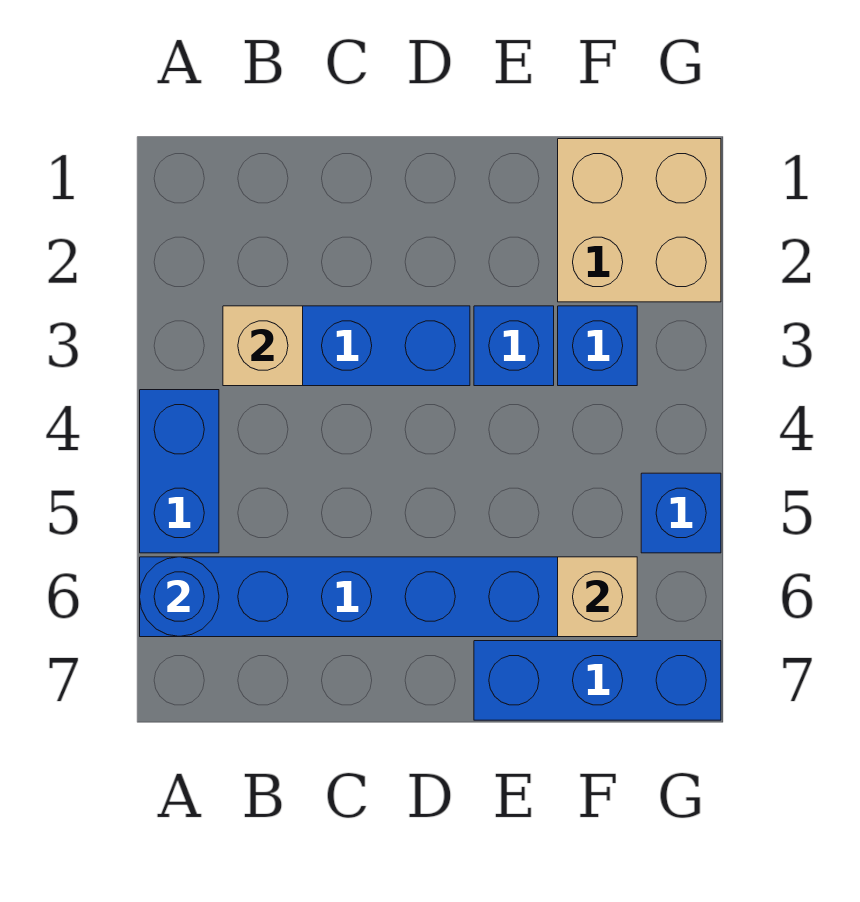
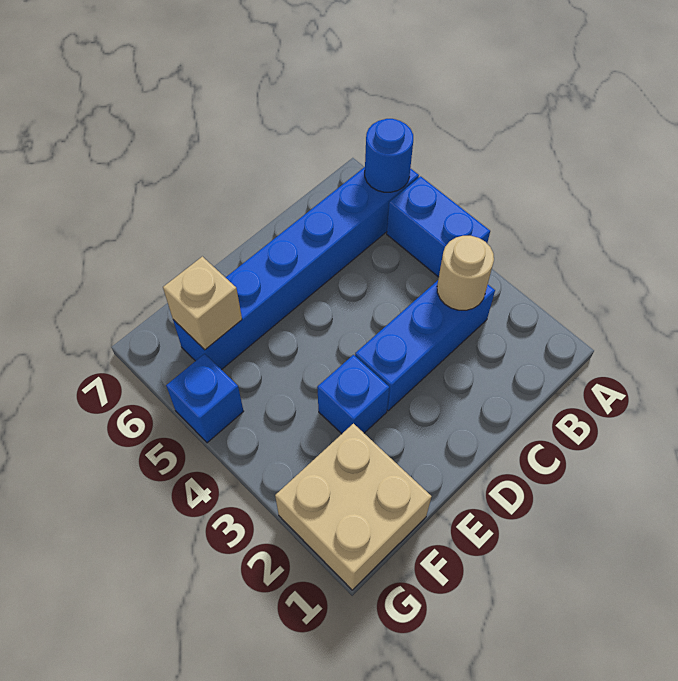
tan 1x1 brick [223,306,303,386] -> tan 1x1 round brick [437,236,494,310]
blue 1x3 brick [474,641,721,720] -> none
blue 1x1 brick [558,306,637,386] -> none

